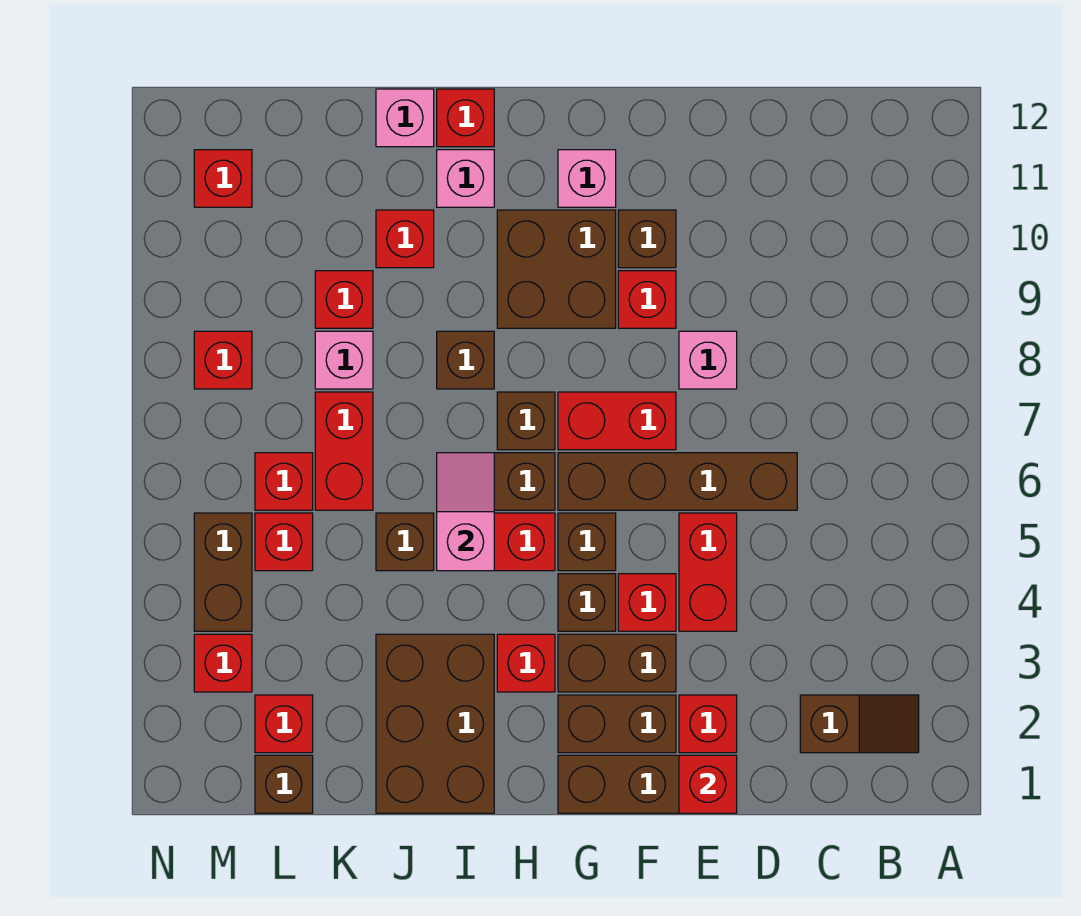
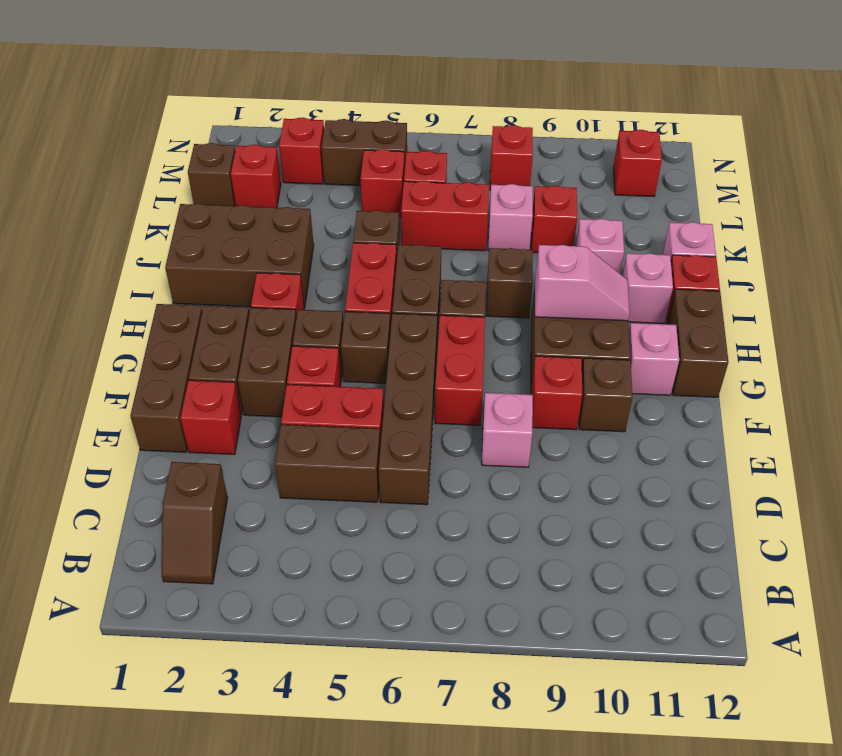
none -> brown 1x2 brick [275,424,380,502]
red 1x1 brick [679,755,737,813] -> none
none -> brown 1x2 brick [668,289,728,397]
pink 1x2 slope [437,453,494,571] -> pink 1x2 slope moved to [535,245,630,321]
red 1x1 brick [376,210,434,268] -> pink 1x1 brick [576,219,624,274]

